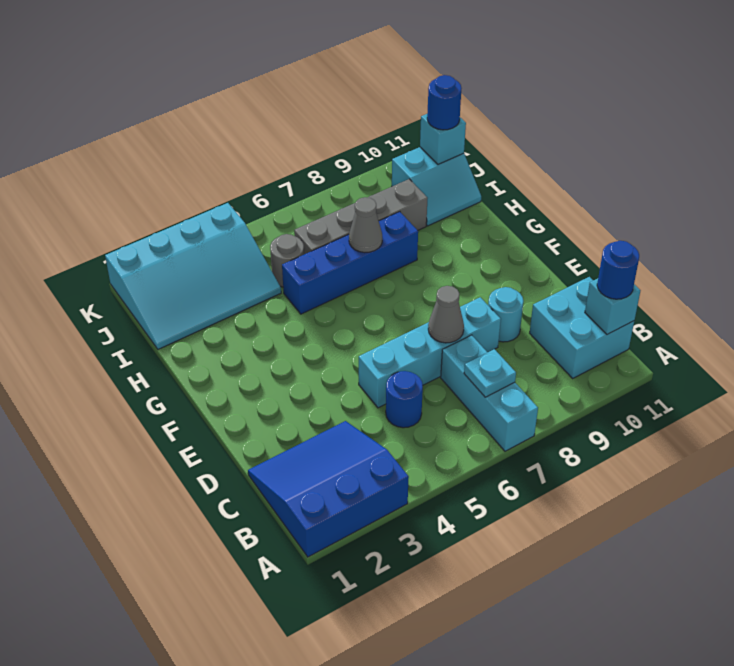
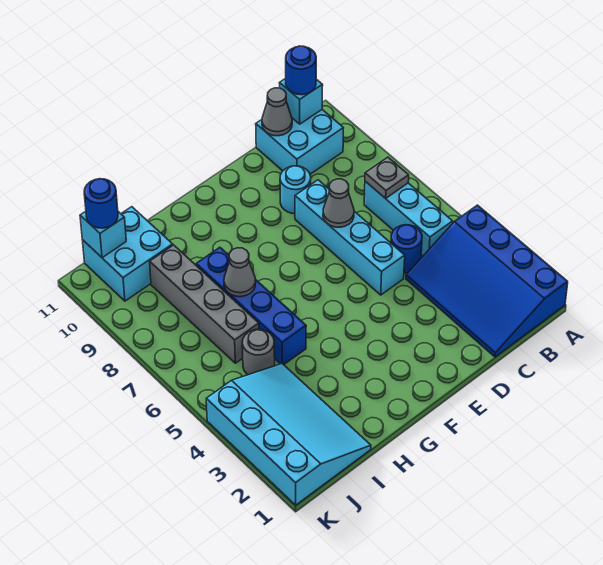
blue 3x3 slope [248,421,409,557] -> blue 3x4 slope [406,205,568,357]
cyan 1x3 brick [441,335,538,451] -> cyan 1x3 brick turned to [364,181,453,256]
cyan 1x1 plate [464,349,516,397] -> grey 1x1 plate [365,157,409,199]
none -> grey 1x1 cone [262,88,292,136]
cyan 2x2 slope [392,147,481,226] -> cyan 2x2 brick [83,207,173,301]

